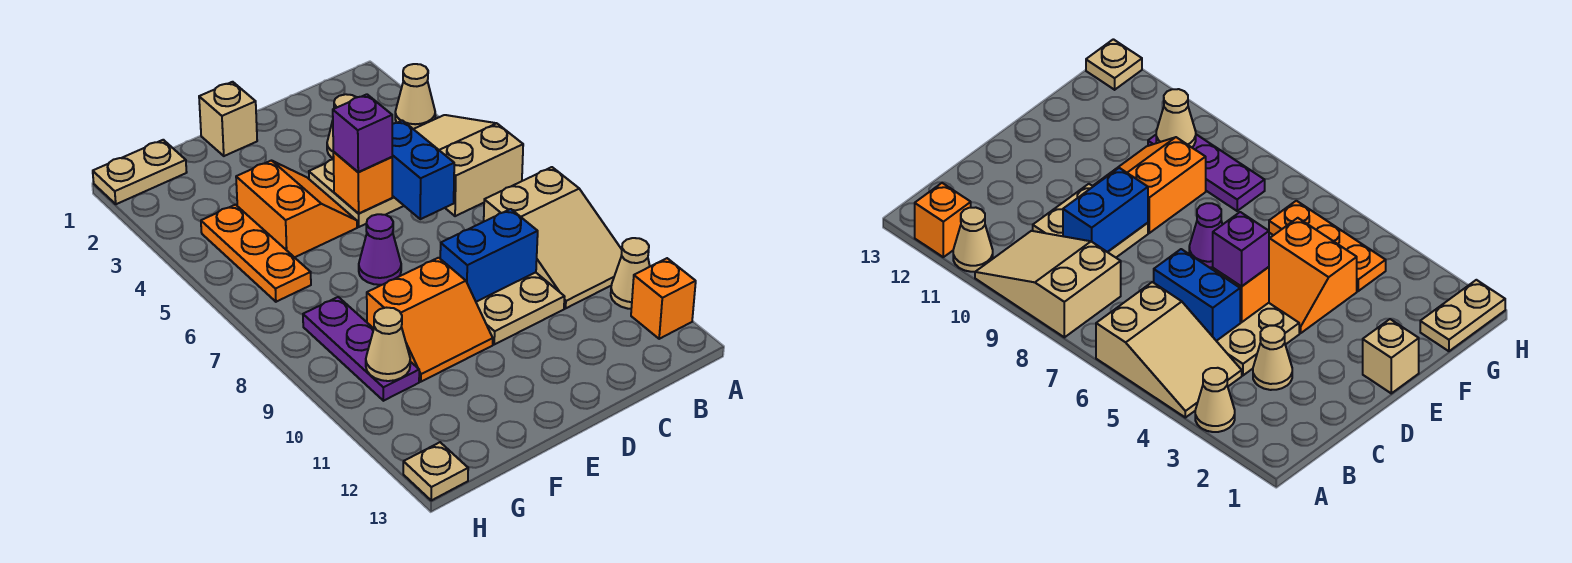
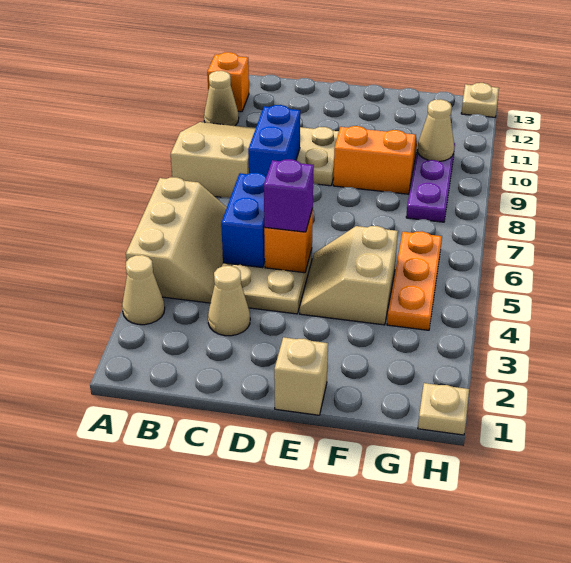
tan 2x3 slope [414,115,523,216] -> tan 2x3 slope turned to [126,177,227,303]
blue 1x2 brick [440,209,538,302] -> blue 1x2 brick turned to [248,105,300,176]
orange 2x2 slope [236,161,357,257] -> tan 2x2 slope [300,226,398,325]
purple 1x1 cone [359,214,401,285] -> none
tan 1x2 plate [93,140,187,204] -> tan 1x1 plate [418,383,469,435]

